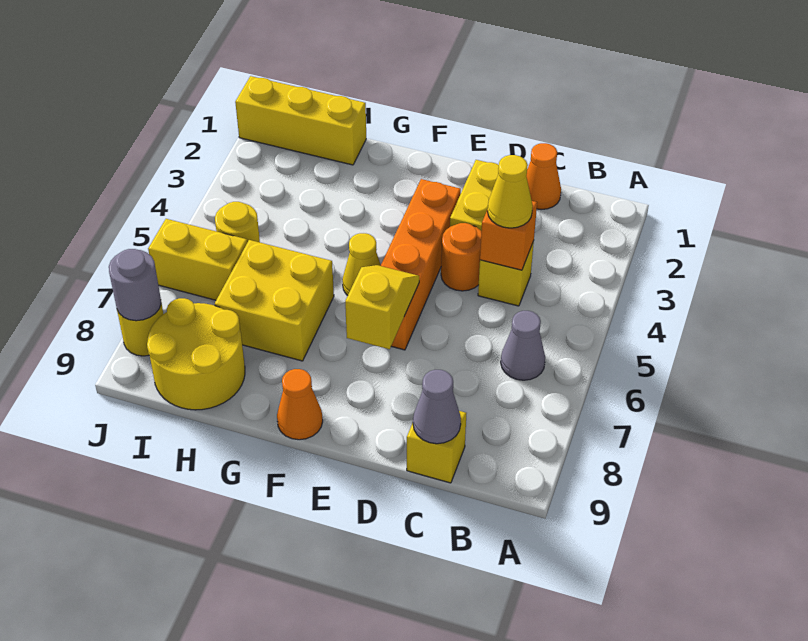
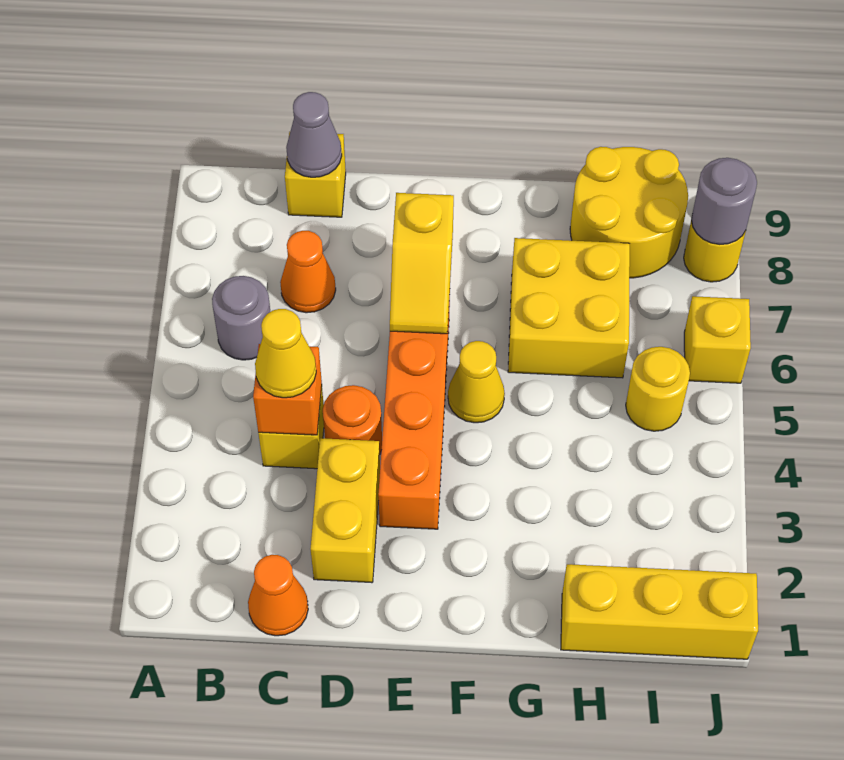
grey 1x1 cone [501,311,545,380] -> grey 1x1 round brick [212,276,270,360]
orange 1x1 cone [277,369,323,440] -> orange 1x1 cone moved to [280,231,336,313]
yellow 1x2 brick [148,219,247,300] -> yellow 1x1 brick [684,296,751,383]

